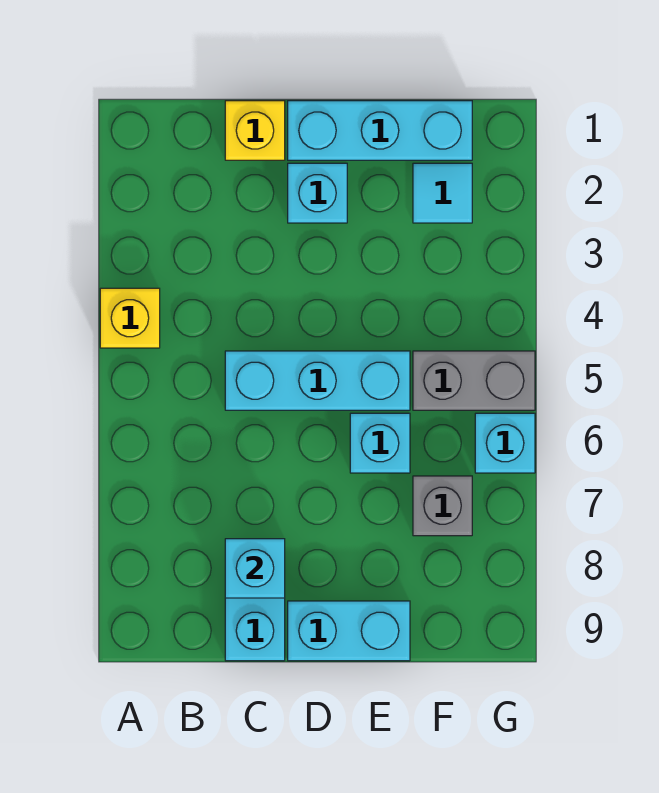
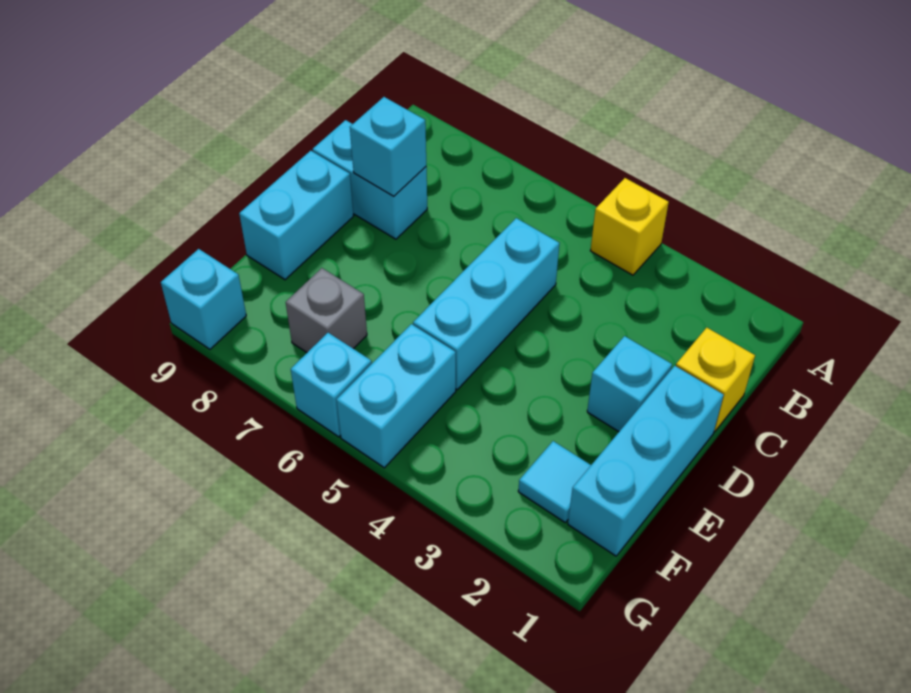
cyan 1x1 brick [350,413,410,473] -> cyan 1x1 brick moved to [161,249,246,349]
grey 1x2 brick [413,351,535,410] -> cyan 1x2 brick [337,324,456,468]

